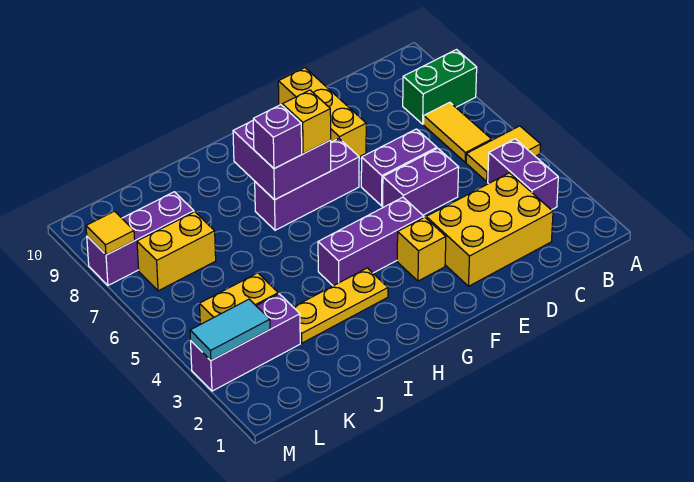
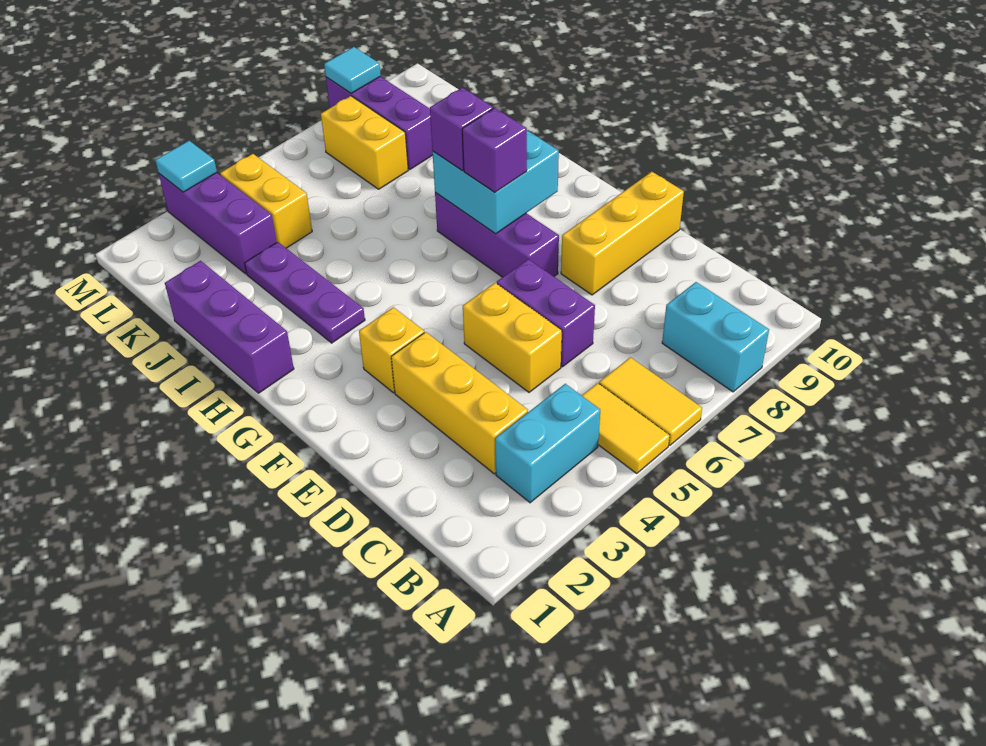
green 1x2 brick [403,50,477,124] -> cyan 1x2 brick [662,282,769,392]
purple 1x2 brick [488,139,558,210] -> cyan 1x2 brick [495,384,600,503]
yellow 1x2 tile [424,102,492,162] -> yellow 1x2 tile turned to [599,357,702,445]
yellow 2x3 brick [426,173,553,286] -> yellow 1x3 brick [391,332,528,474]
purple 1x2 brick [383,148,459,215] -> yellow 1x2 brick [463,283,562,392]
purple 1x3 brick [318,197,424,286] -> purple 1x3 brick moved to [165,261,294,393]
purple 2x2 brick [233,121,331,200] -> cyan 2x2 brick [432,131,559,234]
yellow 1x1 brick [282,90,331,154] -> purple 1x1 brick [462,108,527,192]
yellow 1x3 plate [293,268,388,343] -> purple 1x3 plate [245,242,365,343]
cyan 1x2 tile [190,299,270,360] -> cyan 1x1 tile [155,141,217,192]
yellow 1x1 tile [86,211,135,255] -> cyan 1x1 tile [324,47,381,93]

